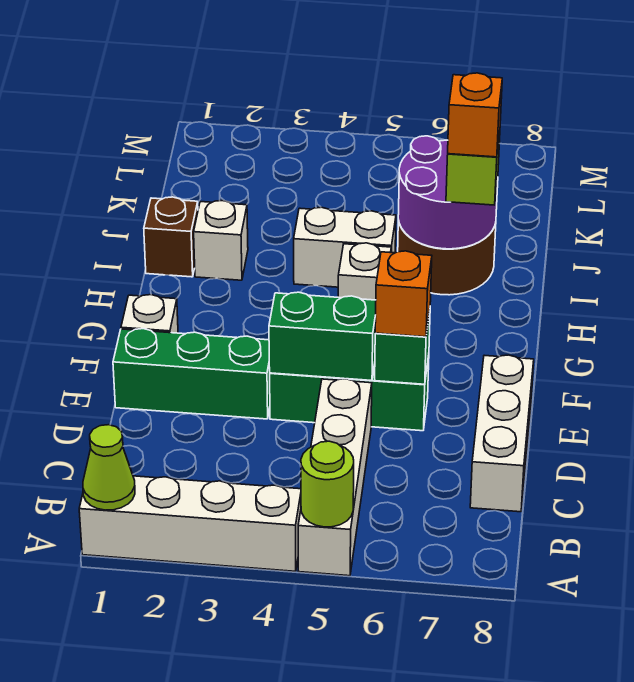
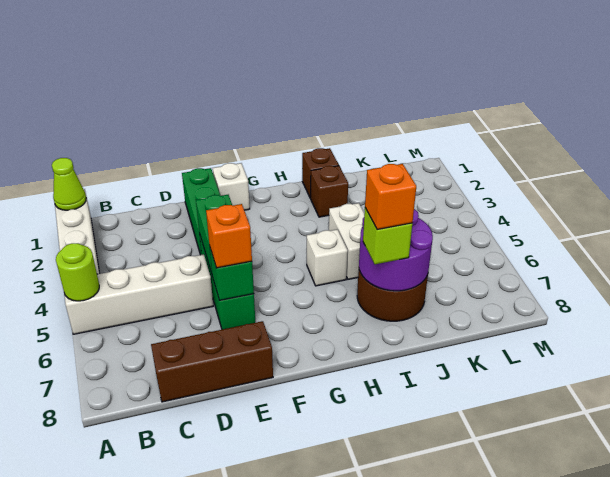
white 1x3 brick [470,355,534,512] -> brown 1x3 brick [151,321,273,402]
white 1x1 brick [194,201,248,280] -> brown 1x1 brick [310,166,348,217]

